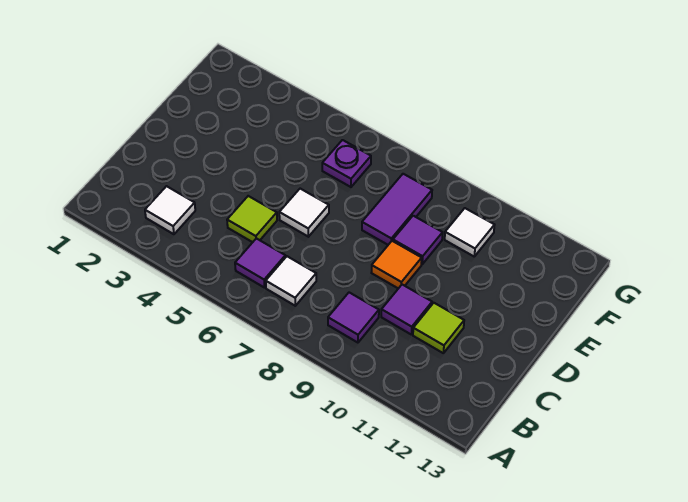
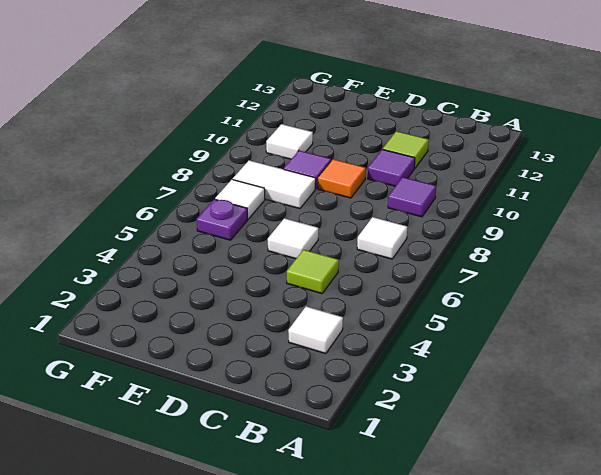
purple 1x1 tile [235,238,285,288] -> none
purple 1x2 tile [362,174,432,245] -> white 1x2 tile [233,160,316,209]
none -> white 1x1 tile [215,179,265,219]

